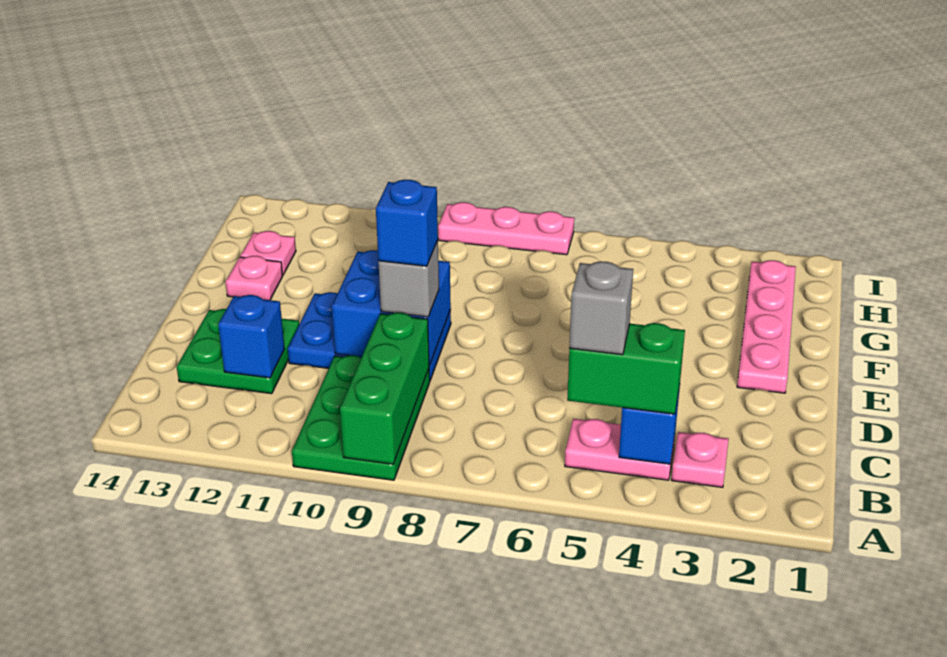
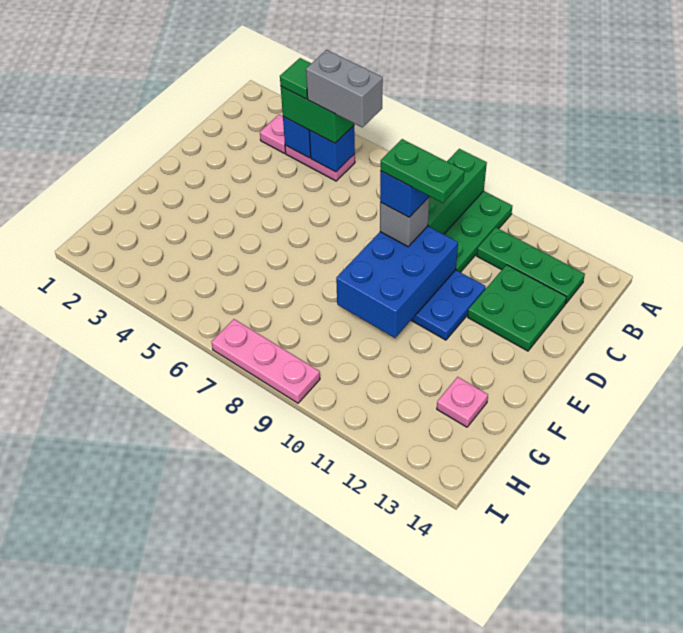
none -> green 1x1 tile [280,58,311,99]
grey 1x1 brick [569,261,633,355] -> grey 1x2 brick [306,50,383,128]
none -> green 1x3 plate [477,227,585,304]
blue 1x1 brick [218,295,285,378] -> blue 1x1 brick moved to [309,126,355,172]
blue 2x2 brick [332,250,451,366] -> blue 2x3 brick [336,226,458,338]
none -> green 1x2 plate [380,139,464,203]
pink 1x4 plate [737,260,796,393] -> none
pink 1x1 plate [226,256,283,300] -> none

